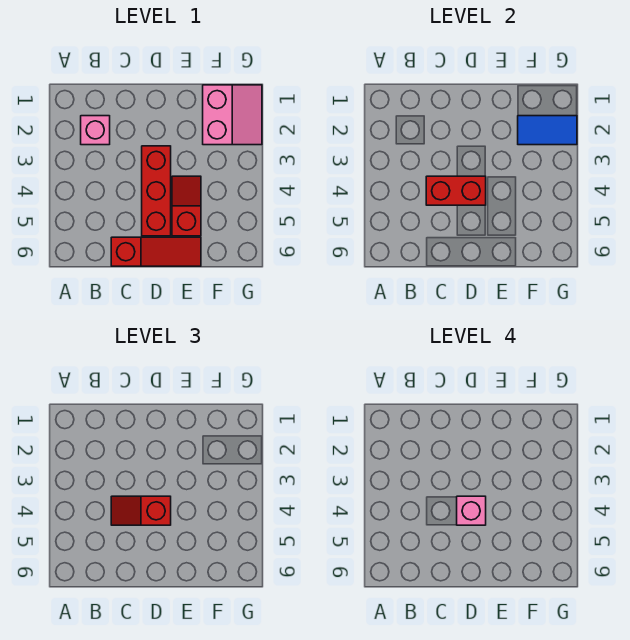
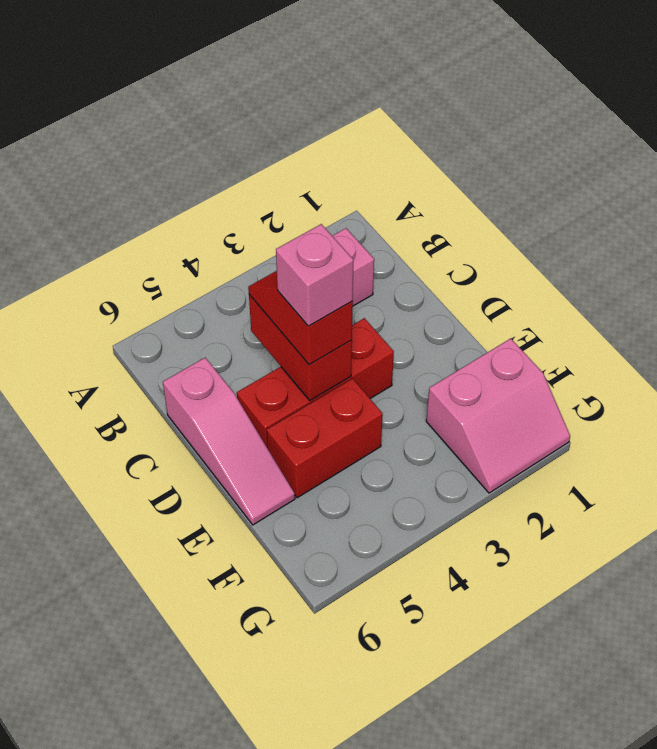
red 1x3 slope [111,237,201,266] -> pink 1x3 slope [163,358,295,525]
red 1x2 slope [172,176,201,236] -> red 1x2 brick [267,379,383,498]
blue 1x2 tile [518,116,577,145] -> none

